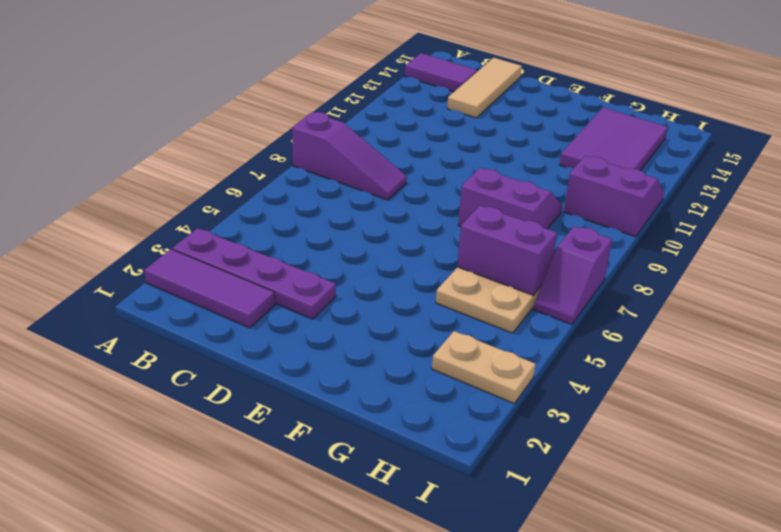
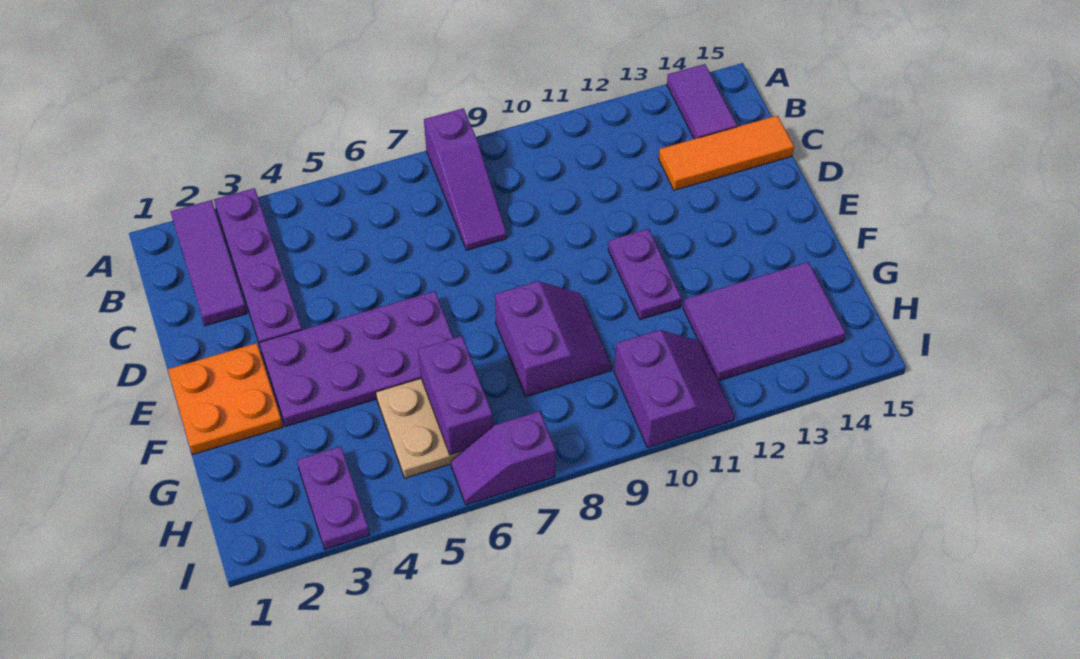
tan 1x3 tile [447,58,522,118] -> orange 1x3 tile [659,116,794,190]
none -> orange 2x2 plate [168,343,283,454]
none -> purple 2x4 plate [259,291,453,426]
none -> purple 1x2 plate [608,229,681,320]
tan 1x2 plate [432,331,536,403] -> purple 1x2 plate [297,446,370,549]

